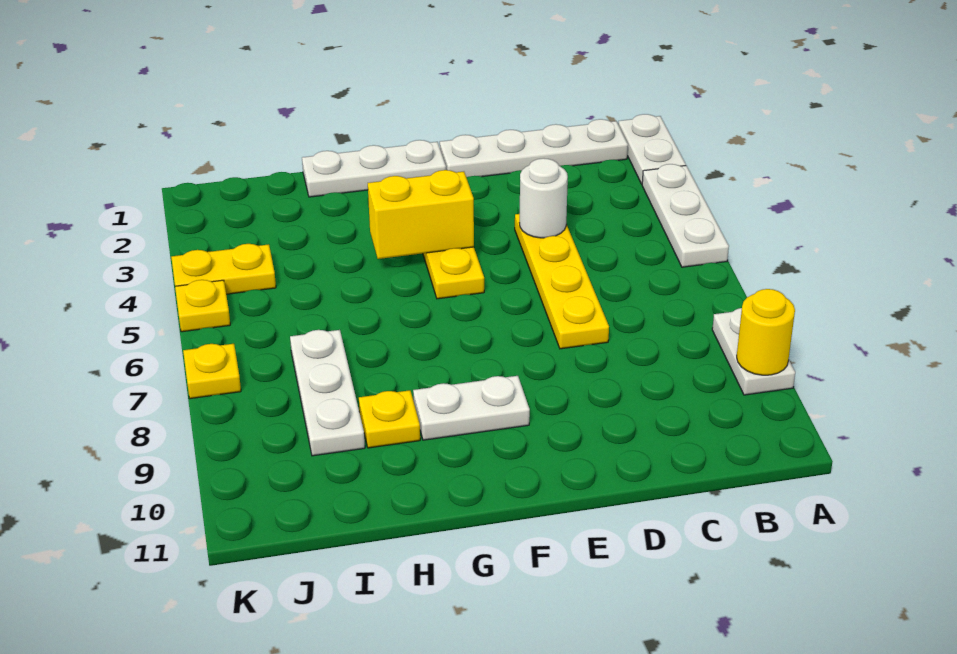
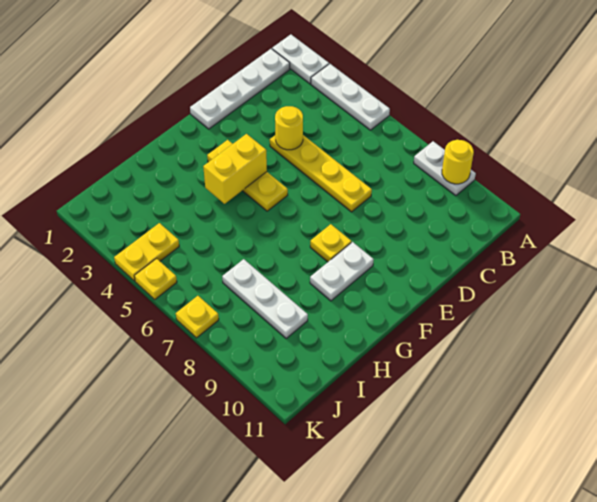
white 1x1 round brick [520,158,568,238] -> yellow 1x1 round brick [275,106,303,150]
white 1x3 plate [302,140,446,197] -> none
yellow 1x1 plate [359,390,420,448] -> yellow 1x1 plate moved to [310,224,351,262]

